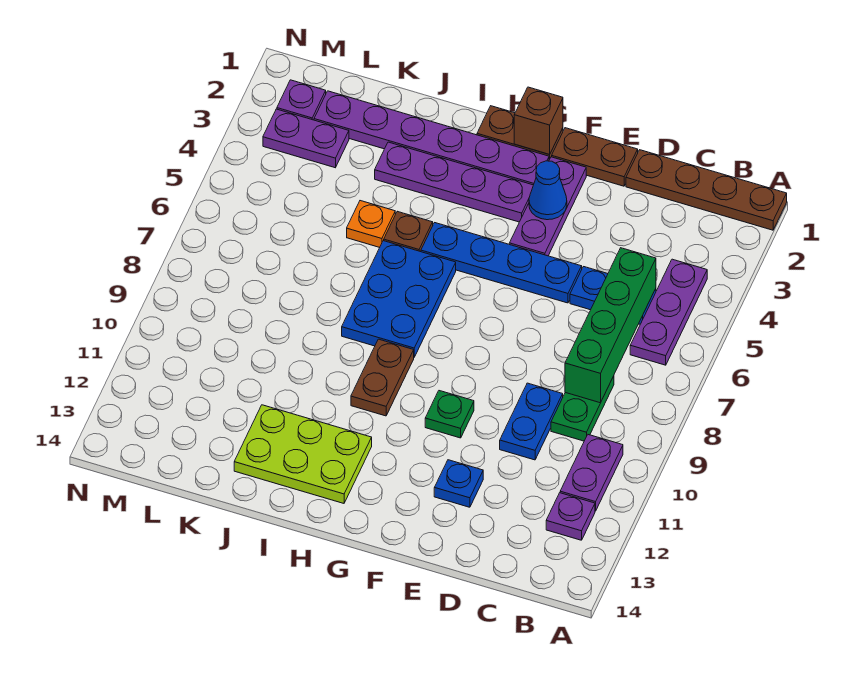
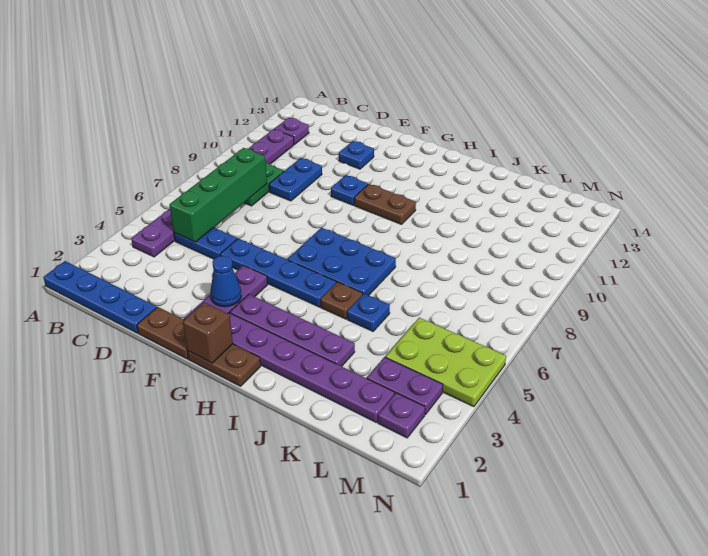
brown 1x4 plate [626,150,787,230] -> blue 1x4 plate [43,261,157,333]
green 1x1 plate [425,391,474,438] -> blue 1x1 plate [331,175,368,205]
blue 2x3 plate [342,241,456,357] -> blue 2x3 plate turned to [287,228,396,295]
brown 1x2 plate [351,339,414,416] -> brown 1x2 plate turned to [354,184,416,224]
lime 2x3 plate [234,405,372,503] -> lime 2x3 plate moved to [385,318,506,407]
orange 1x1 plate [347,201,395,247] -> blue 1x1 plate [347,294,390,331]

